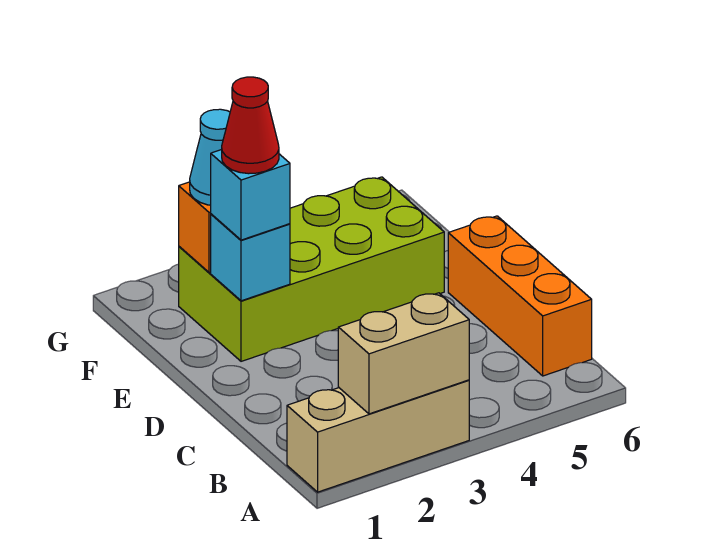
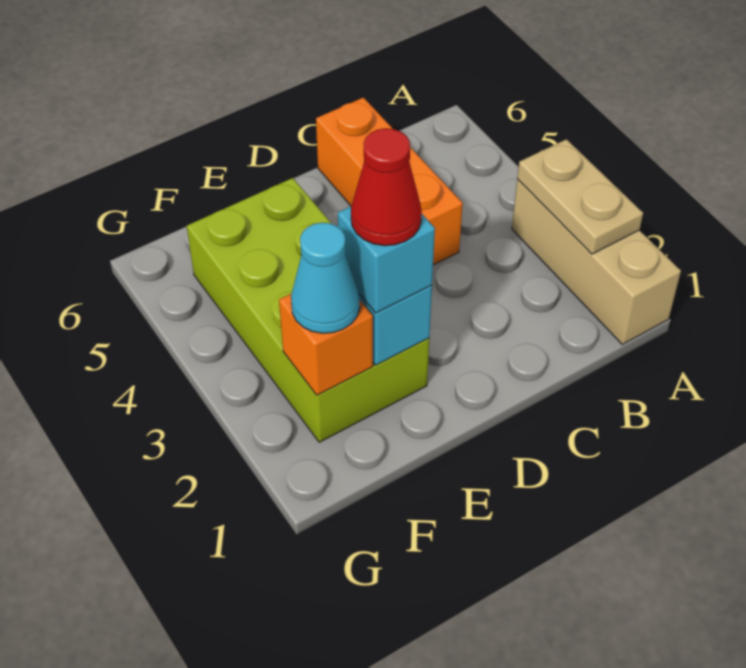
tan 1x2 brick [338,293,469,414] -> tan 1x2 plate [517,139,643,254]
orange 1x3 brick [448,216,592,376] -> orange 1x3 brick turned to [316,98,463,265]

